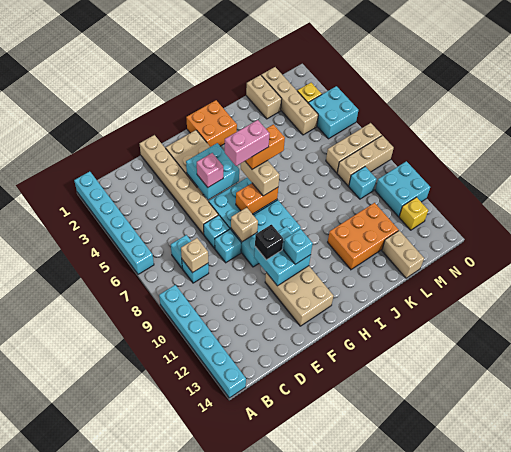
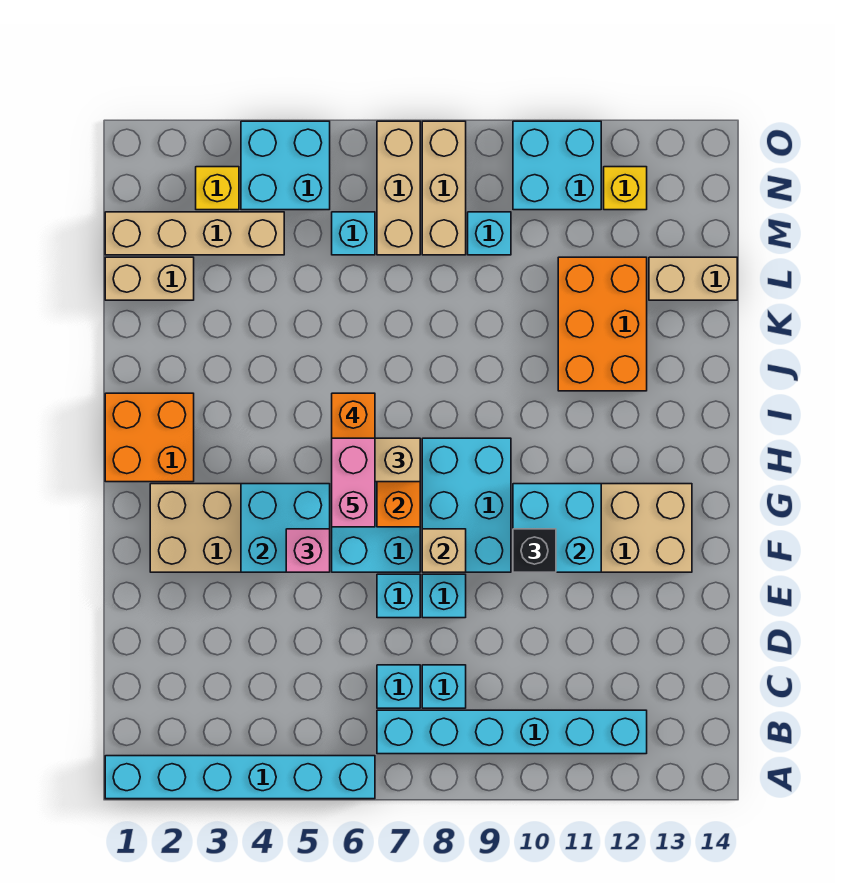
cyan 1x6 brick [159,285,246,398] -> cyan 1x6 brick moved to [377,710,647,754]
tan 1x1 brick [181,238,208,273] -> none
tan 1x6 brick [140,135,218,235] -> none
cyan 1x1 brick [284,229,313,264] -> cyan 1x1 brick moved to [332,212,375,255]

